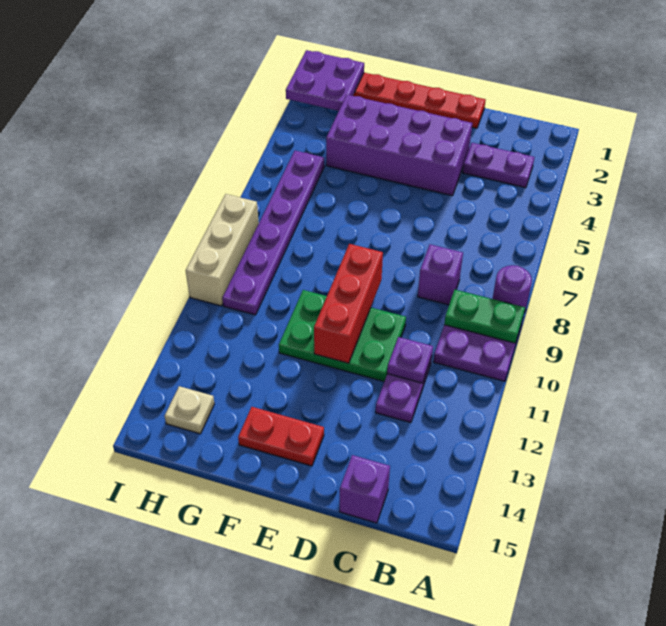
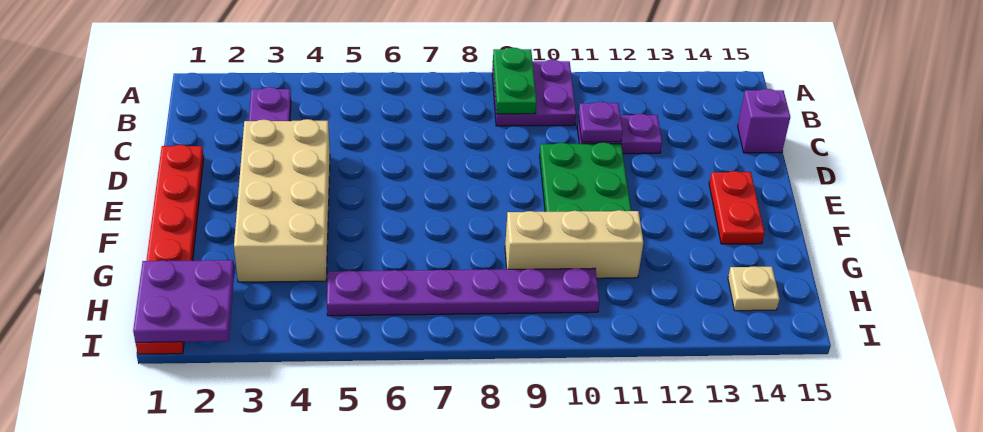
purple 1x1 round brick [493,265,532,313] -> none
purple 1x1 brick [418,244,463,305] -> none
purple 2x4 brick [326,95,472,196] -> tan 2x4 brick [234,119,330,282]
red 1x3 brick [314,244,383,363] -> none
tan 1x3 brick [186,194,259,306] -> tan 1x3 brick moved to [505,210,643,278]

